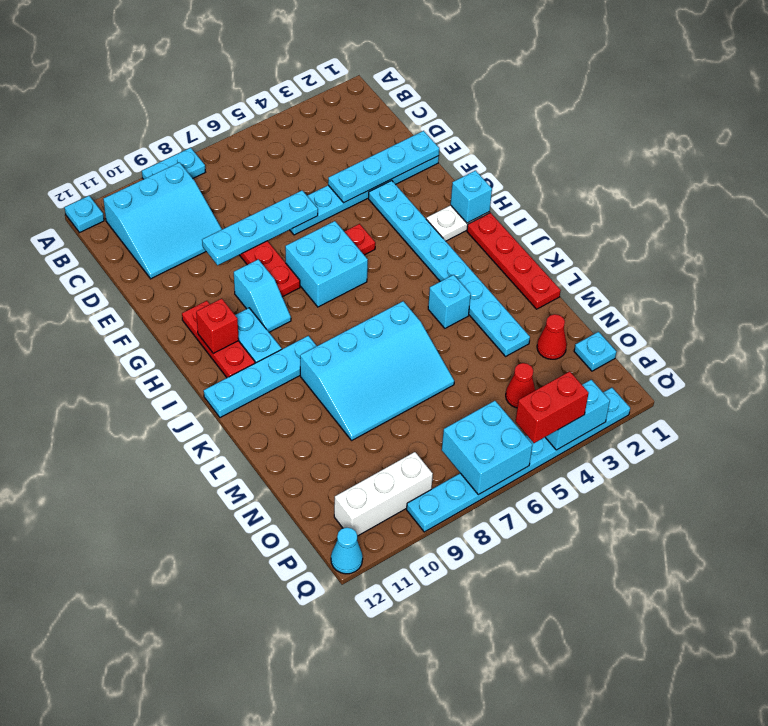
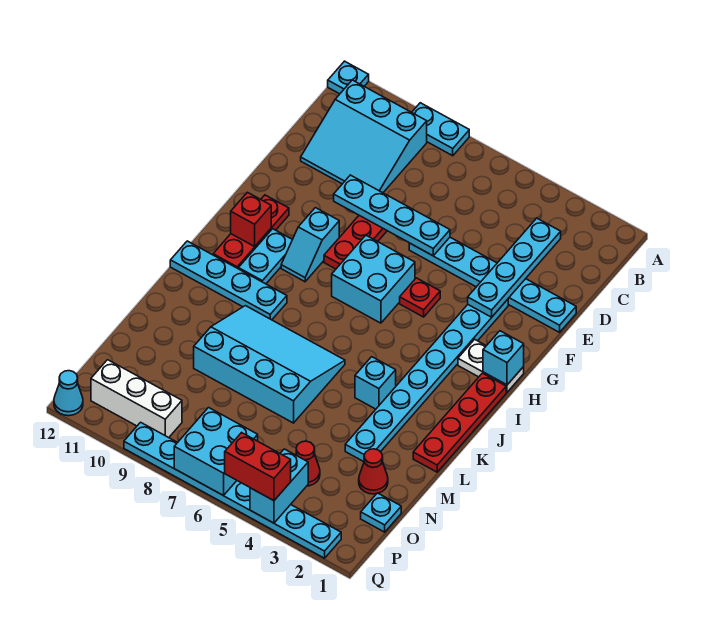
cyan 1x4 plate [328,131,439,203] -> cyan 1x4 plate turned to [468,218,561,317]
cyan 3x4 slope [300,301,454,440] -> cyan 3x4 slope turned to [194,306,345,423]
cyan 1x2 brick [545,380,610,450] -> cyan 1x2 brick turned to [250,449,308,523]

